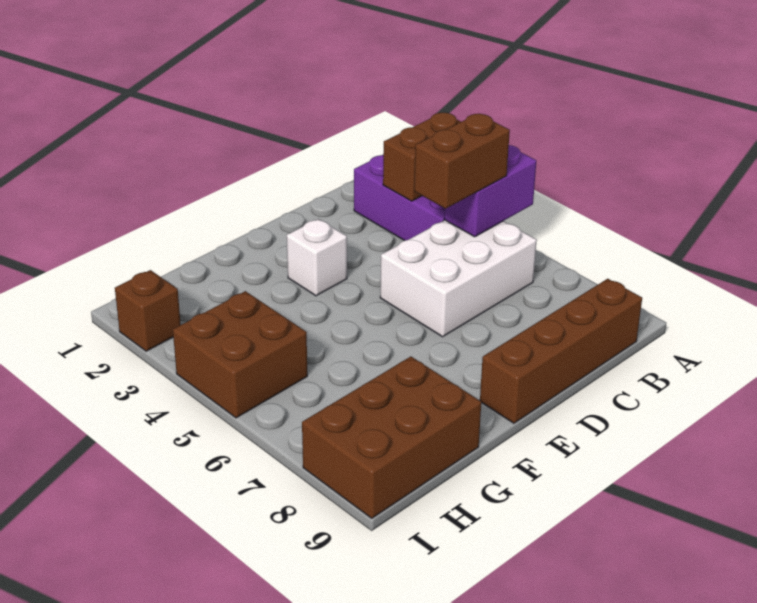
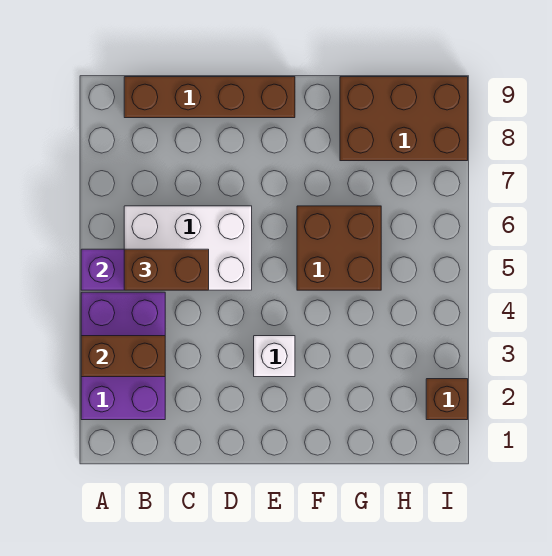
brown 2x2 brick [173,291,307,418] -> brown 2x2 brick moved to [297,206,381,290]

